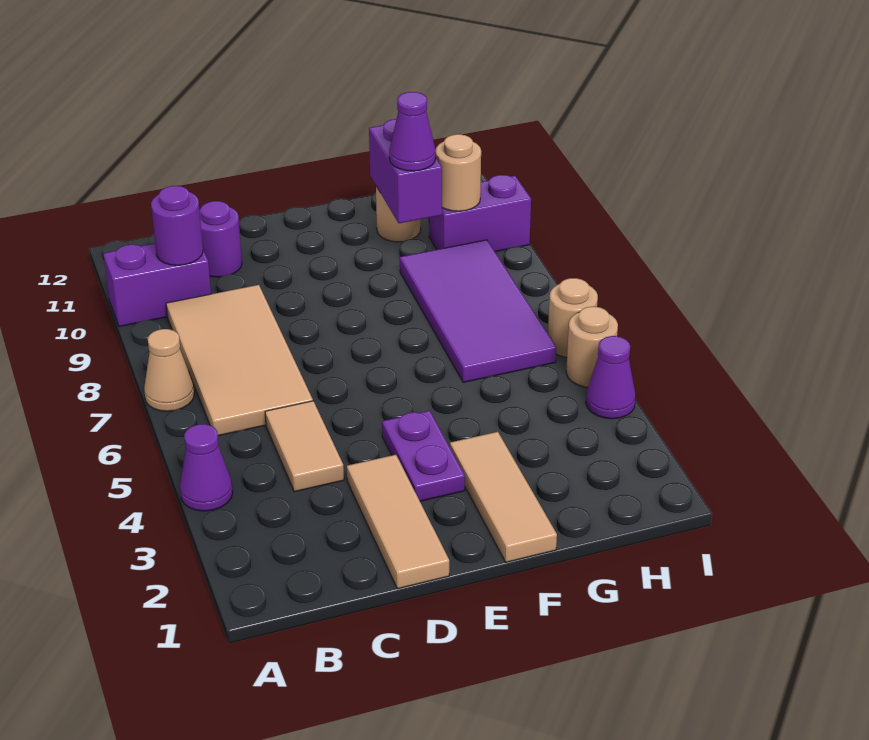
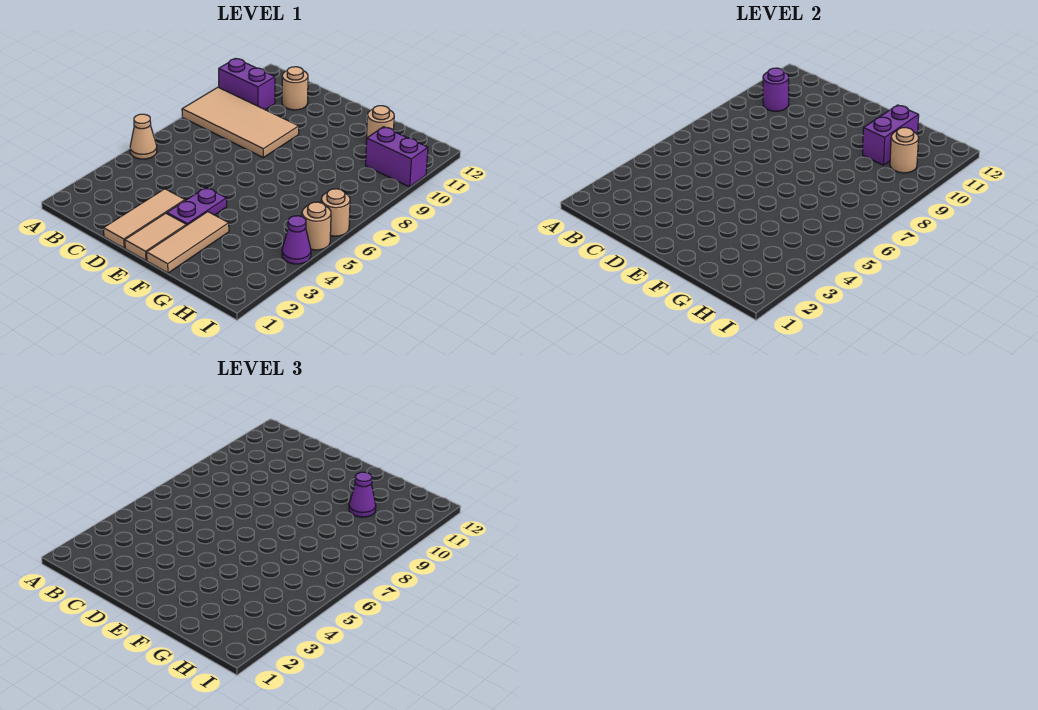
purple 1x1 cone [180,424,233,511] -> none
tan 1x1 cone [144,329,194,411] -> tan 1x1 cone moved to [130,114,157,159]
tan 2x4 tile [166,285,313,436] -> tan 2x4 tile turned to [182,87,299,157]
tan 1x2 tile [265,401,344,492] -> tan 1x2 tile moved to [125,213,186,260]
purple 1x1 round brick [199,201,242,277] -> tan 1x1 round brick [282,67,308,110]
purple 2x4 tile [400,240,556,383] -> none

